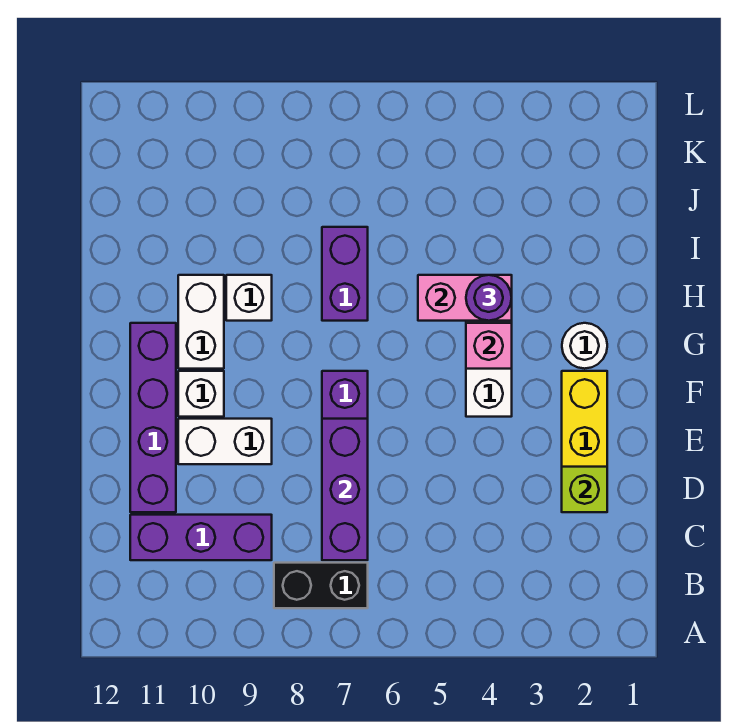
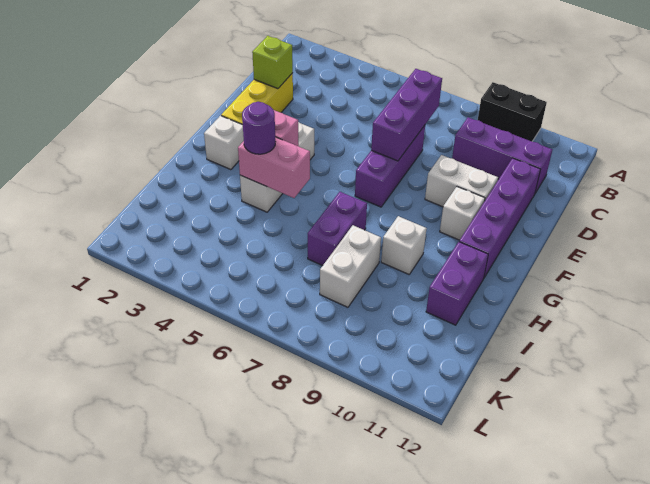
black 1x2 brick [274,563,368,608] -> black 1x2 brick moved to [478,82,547,141]
white 1x1 round brick [562,323,607,369] -> white 1x1 brick [204,116,244,170]
white 1x2 brick [178,275,224,369] -> white 1x2 brick moved to [320,225,381,307]
none -> purple 1x2 brick [426,242,488,325]

